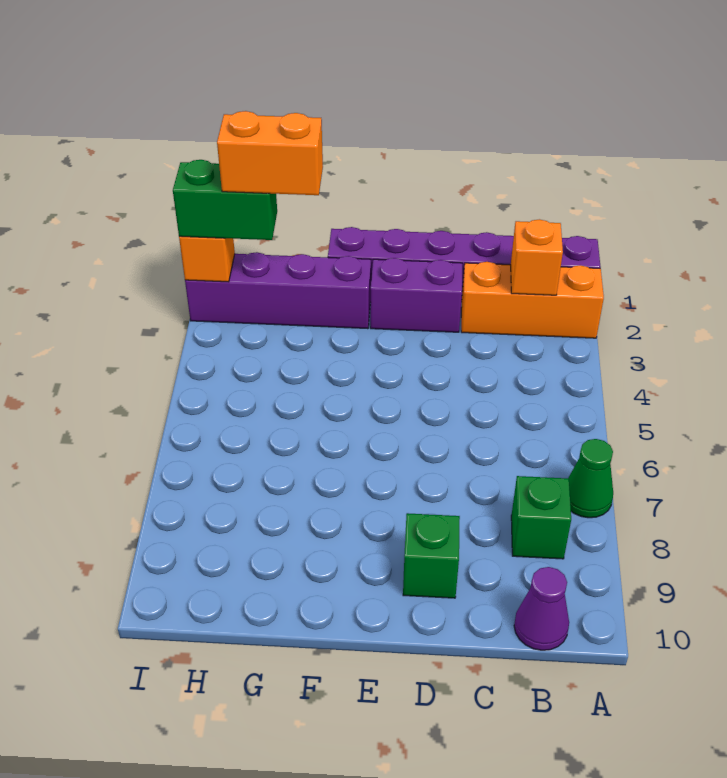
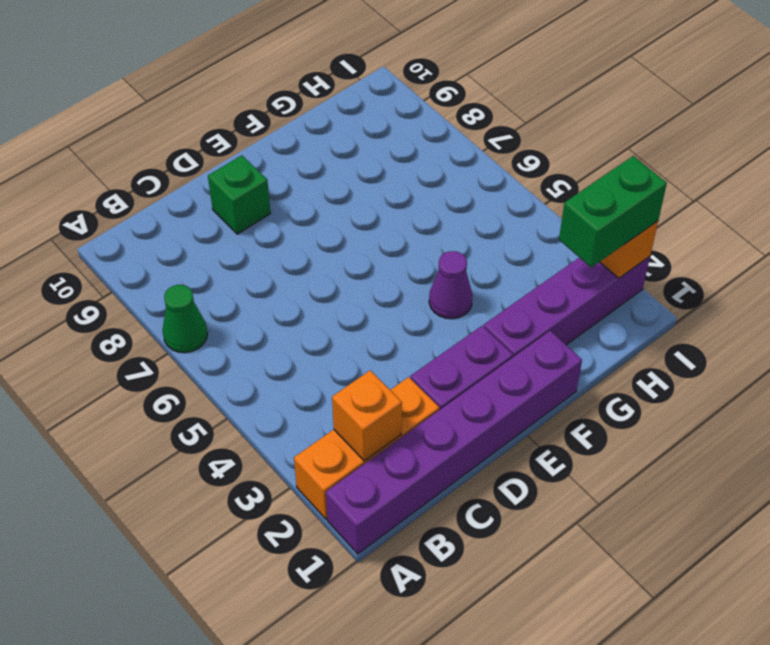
green 1x1 brick [511,476,571,559] -> none
purple 1x1 cone [514,567,569,650] -> purple 1x1 cone moved to [429,251,473,319]
orange 1x2 brick [217,111,323,195] -> none

